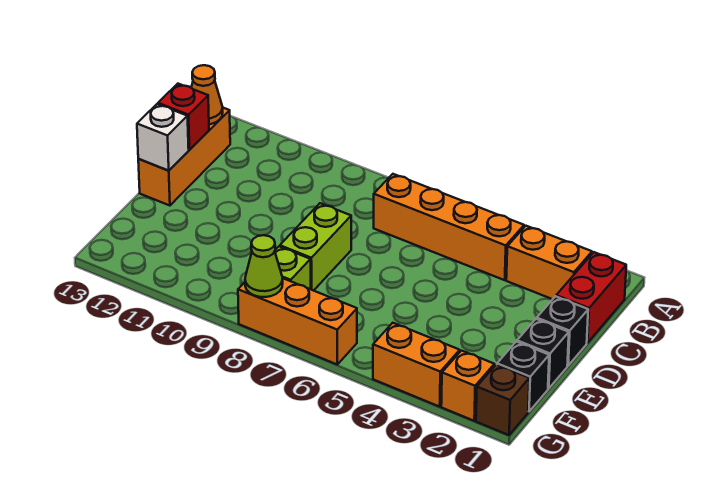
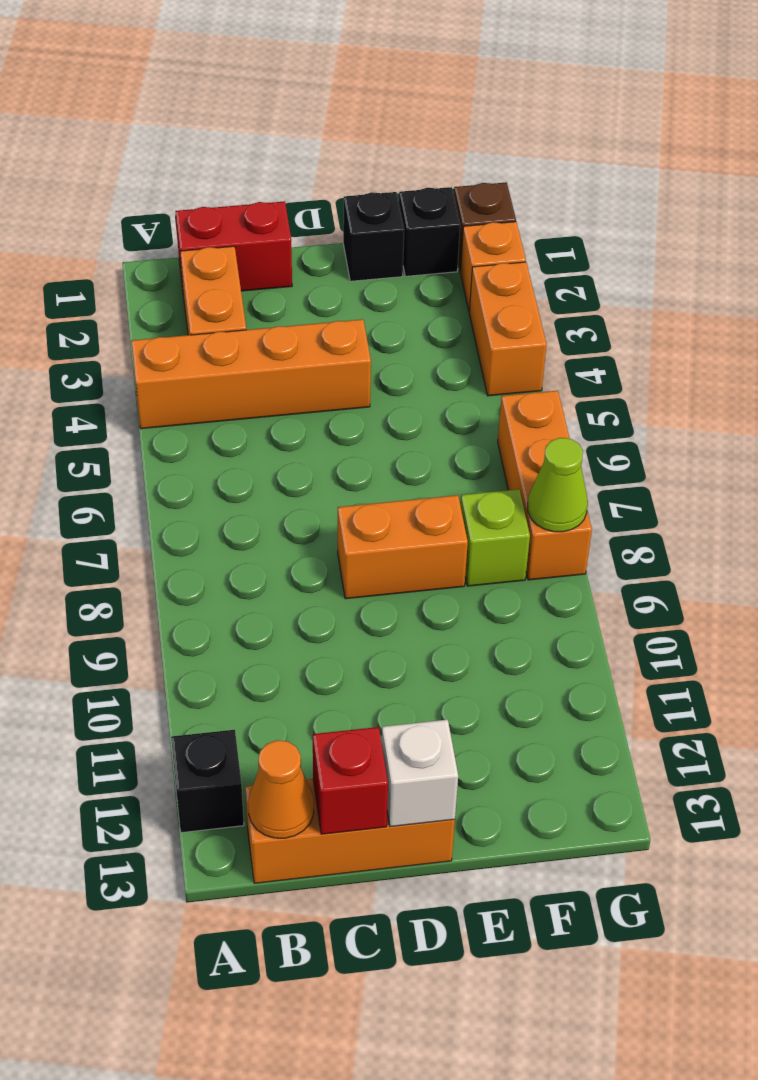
orange 1x4 brick [374,174,524,280] -> orange 1x4 brick turned to [131,319,371,429]
black 1x1 brick [537,296,588,365] -> black 1x1 brick moved to [171,730,244,833]
lime 1x2 brick [280,203,351,291] -> orange 1x2 brick [338,495,468,599]

